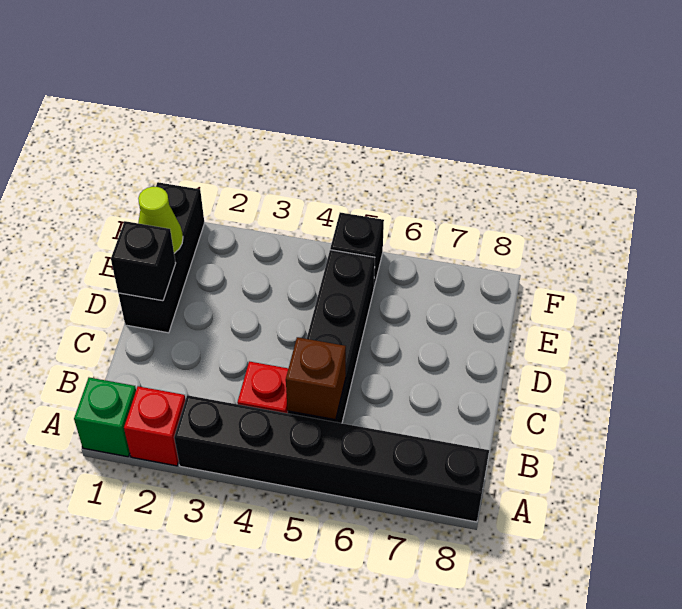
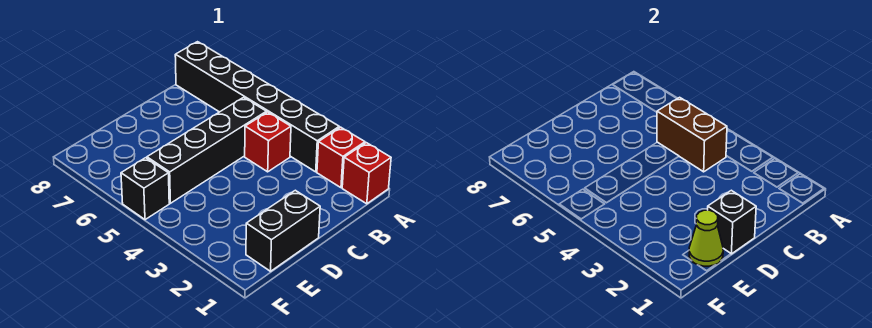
green 1x1 brick [74,378,136,457] -> red 1x1 brick [342,143,391,204]
brown 1x1 brick [286,337,346,420] -> brown 1x2 brick [657,97,727,172]
black 1x3 brick [118,182,204,333] -> black 1x2 brick [246,190,320,271]

